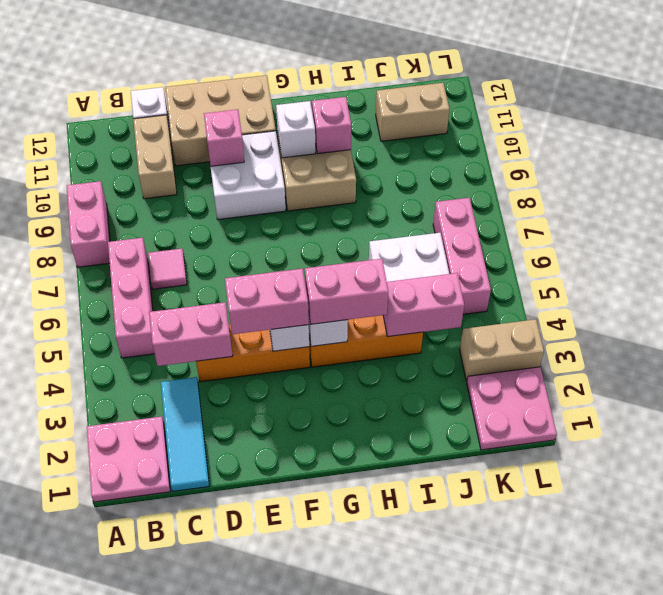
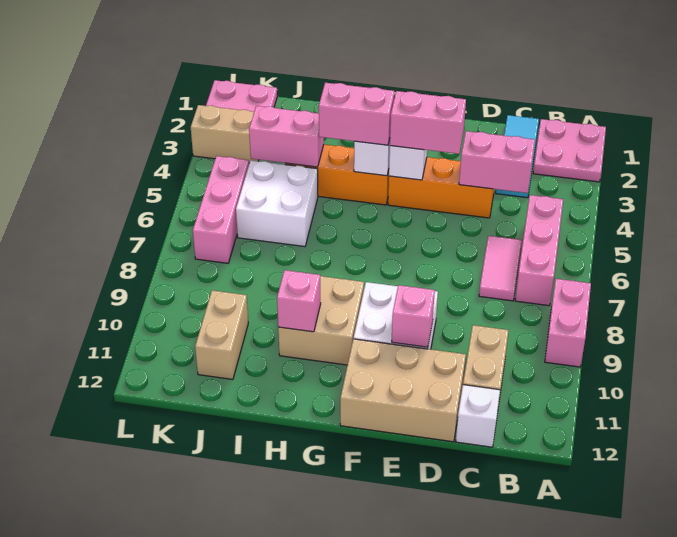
pink 1x1 tile [148,249,187,289] -> pink 1x2 tile [479,236,522,301]
white 1x1 brick [276,101,315,158] -> none
tan 1x2 brick [376,83,450,141] -> tan 1x2 brick turned to [195,290,248,379]

